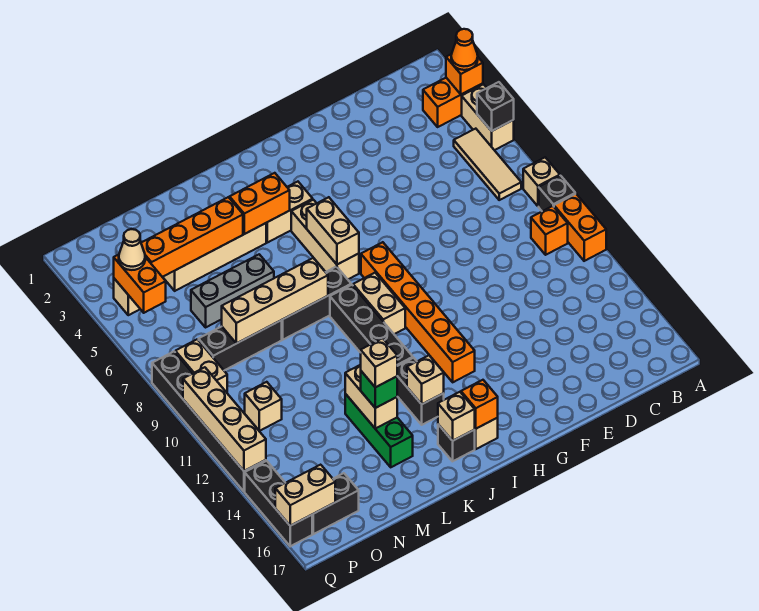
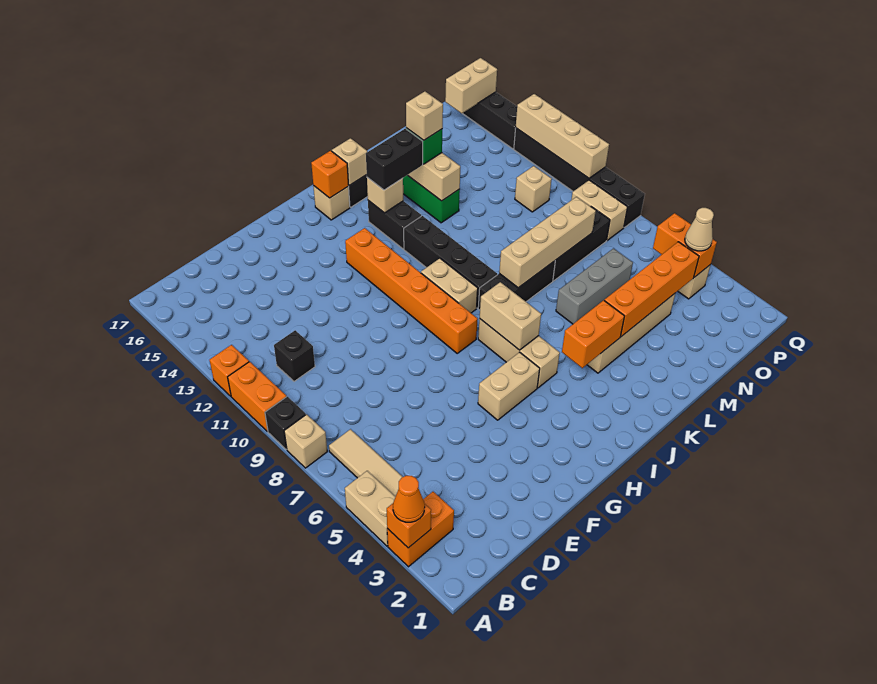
black 1x1 brick [477,82,514,131] -> black 1x1 brick moved to [274,330,315,381]
orange 1x1 brick [531,206,568,255] -> orange 1x1 brick moved to [210,345,249,396]
tan 1x2 brick [266,182,313,243] -> tan 1x2 brick moved to [478,352,540,420]
black 1x2 brick [312,473,359,534] -> black 1x2 brick moved to [366,129,423,190]

